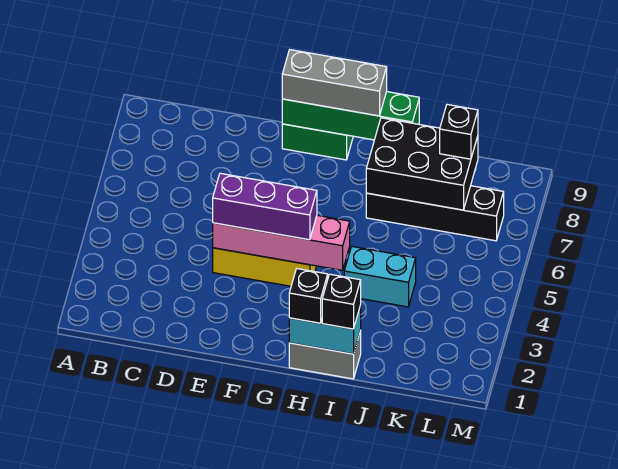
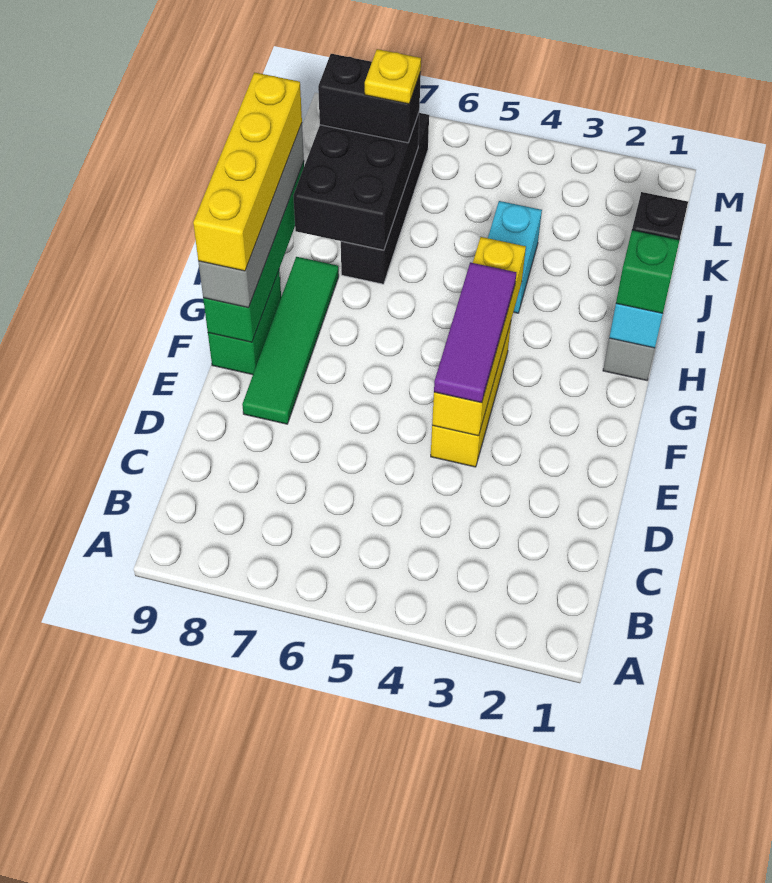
pink 1x4 brick [213,215,350,270] -> yellow 1x4 brick [432,237,526,436]
purple 1x3 brick [213,173,317,240] -> purple 1x3 tile [434,262,516,403]
none -> green 1x4 tile [242,257,339,424]
grey 1x3 brick [282,50,387,116] -> grey 1x4 brick [198,124,304,308]
none -> yellow 1x4 brick [193,72,302,271]
black 1x1 brick [289,269,328,323] -> green 1x1 brick [616,230,680,313]
none -> yellow 1x1 plate [365,49,421,104]
black 1x1 brick [440,105,478,159] -> black 1x2 brick [318,54,421,143]

